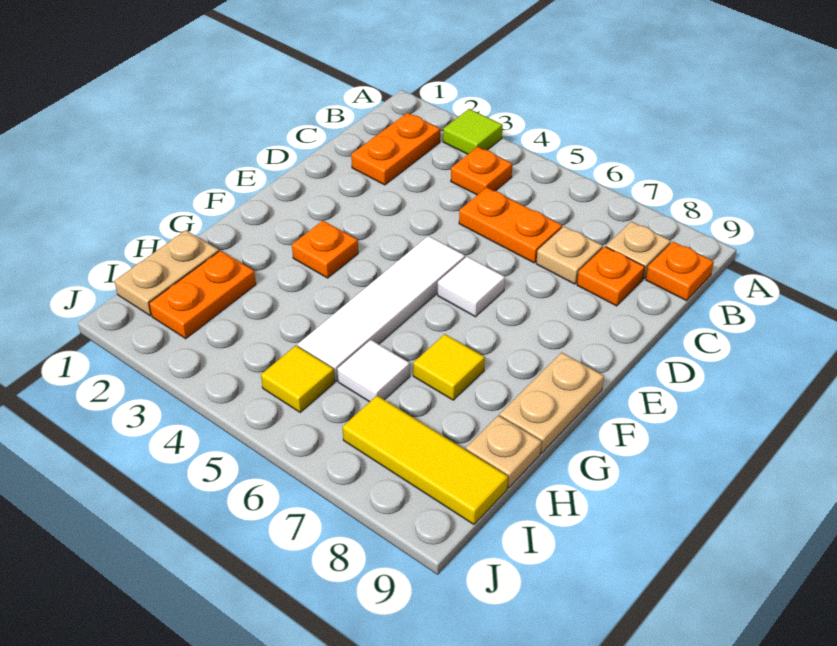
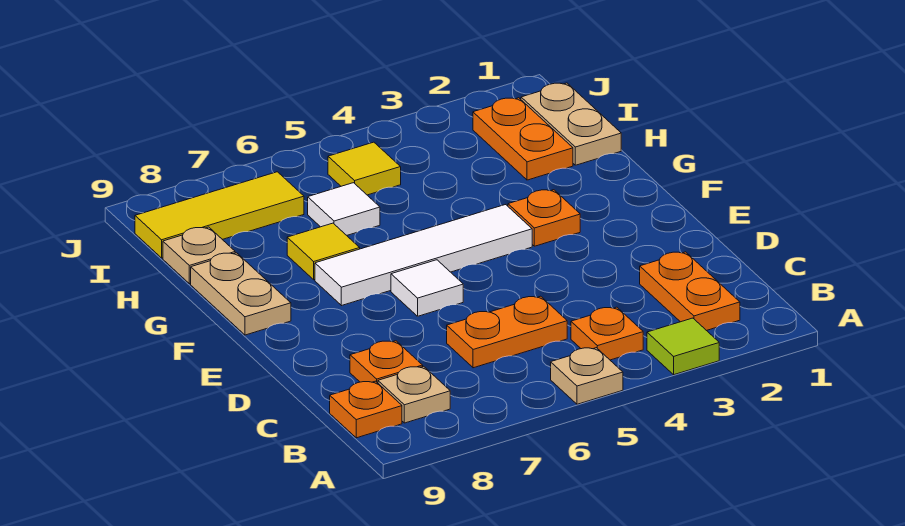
tan 1x1 plate [536,226,603,284] -> tan 1x1 plate moved to [551,348,623,404]
white 1x4 tile [298,236,465,381] -> white 1x4 tile turned to [315,205,532,306]

